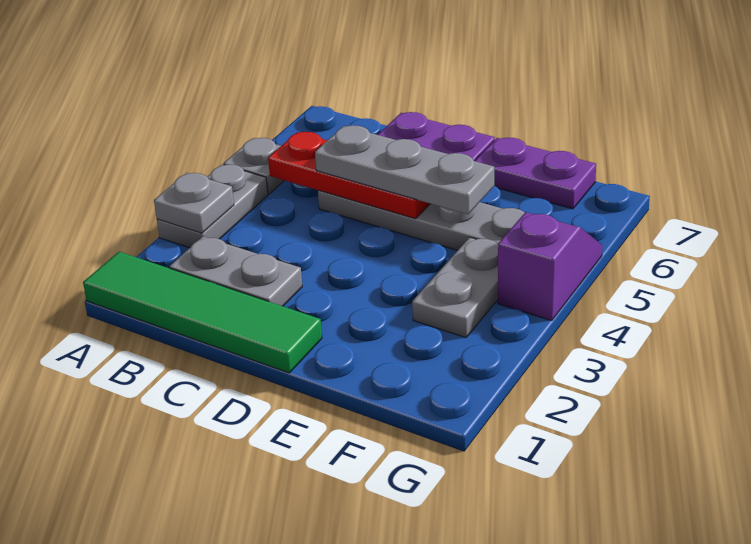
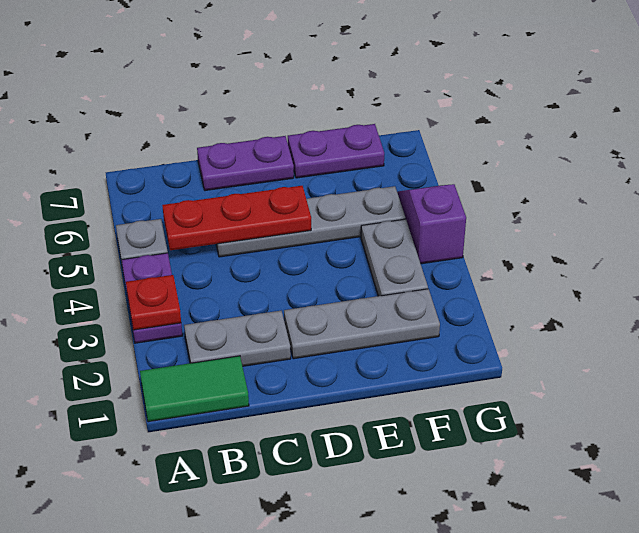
green 1x4 tile [83,252,322,373] -> green 1x2 tile [140,356,249,422]
grey 1x2 plate [157,164,268,248] -> purple 1x2 plate [122,253,182,343]
grey 1x1 plate [154,173,234,233] -> red 1x1 plate [126,275,181,330]
grey 1x3 plate [315,125,494,214] -> grey 1x3 plate moved to [284,289,440,359]

